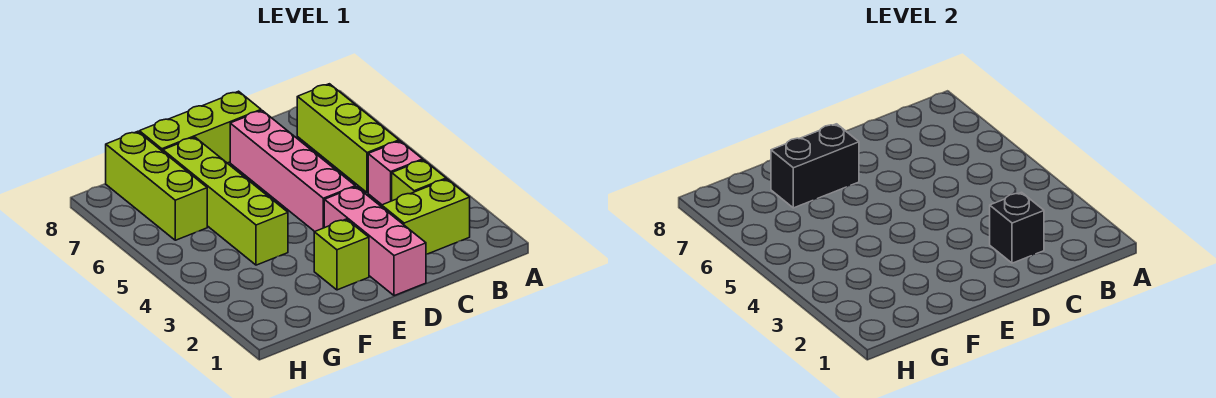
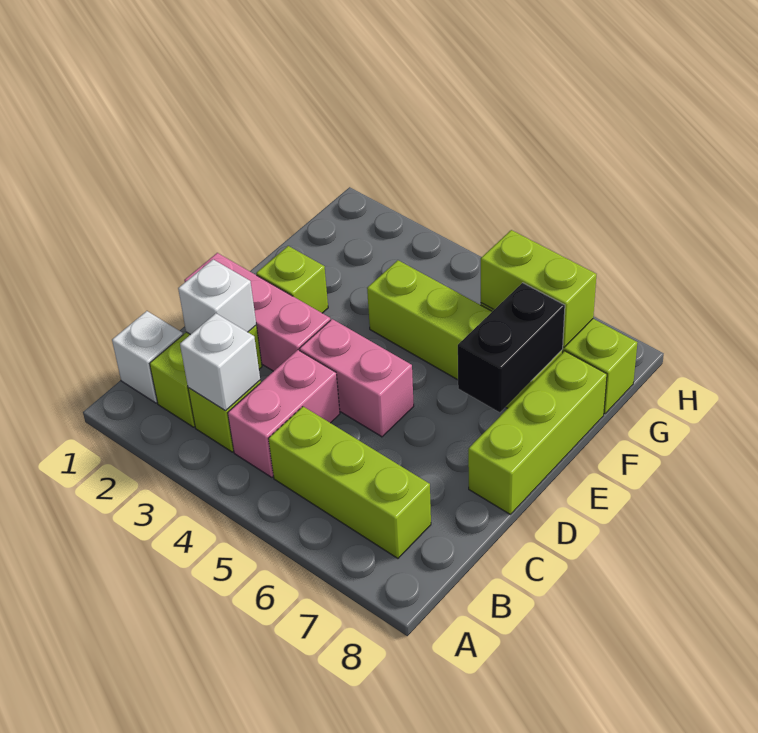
none -> white 1x1 brick [112,311,183,403]
none -> white 1x1 brick [180,313,260,411]
pink 1x1 brick [368,141,423,205] -> pink 1x2 brick [228,350,340,477]
black 1x1 brick [990,192,1044,263] -> white 1x1 brick [178,259,256,335]
pink 1x4 brick [230,111,355,232] -> pink 1x2 brick [300,319,414,437]
none -> lime 1x2 brick [481,230,596,347]

